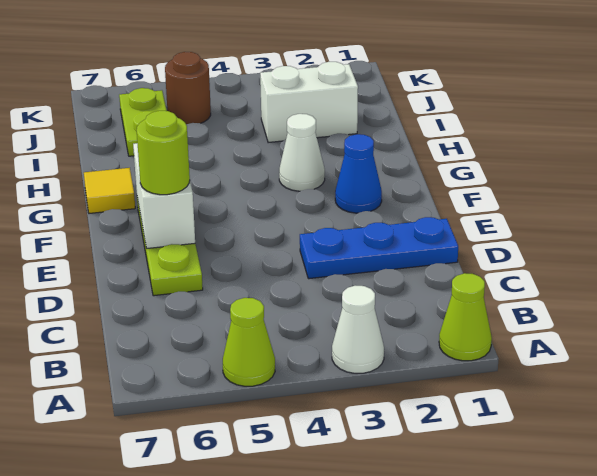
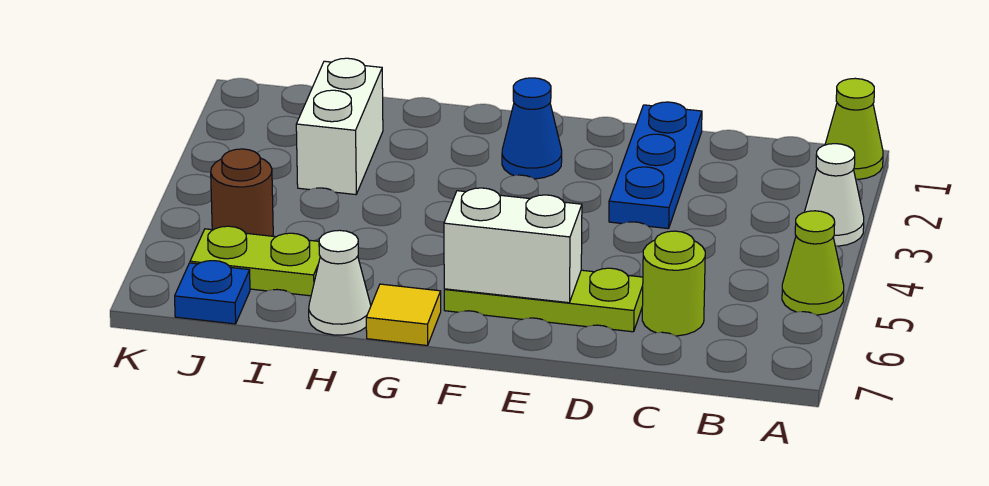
lime 1x1 round brick [137,111,190,195] -> lime 1x1 round brick moved to [642,231,705,336]
white 1x1 cone [279,114,325,191] -> white 1x1 cone moved to [309,230,371,335]
none -> blue 1x1 plate [175,261,250,324]

